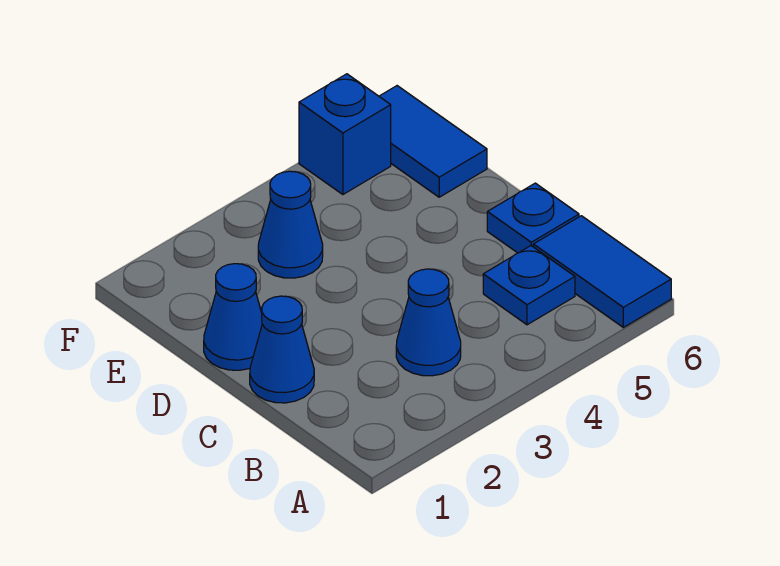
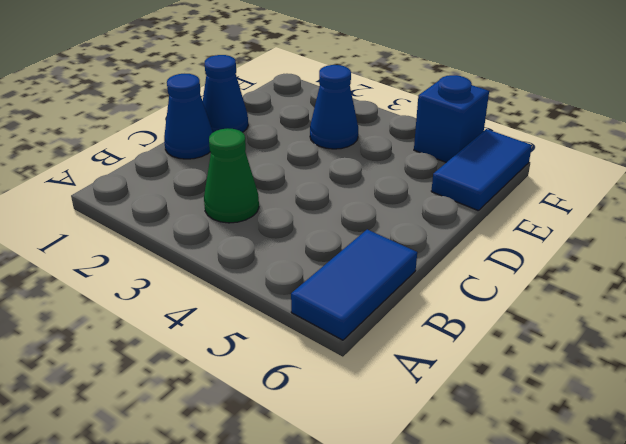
blue 1x1 cone [396,269,461,376] -> green 1x1 cone [204,128,259,223]
blue 1x1 plate [483,246,575,325] -> none
blue 1x1 plate [487,183,579,253] -> none

